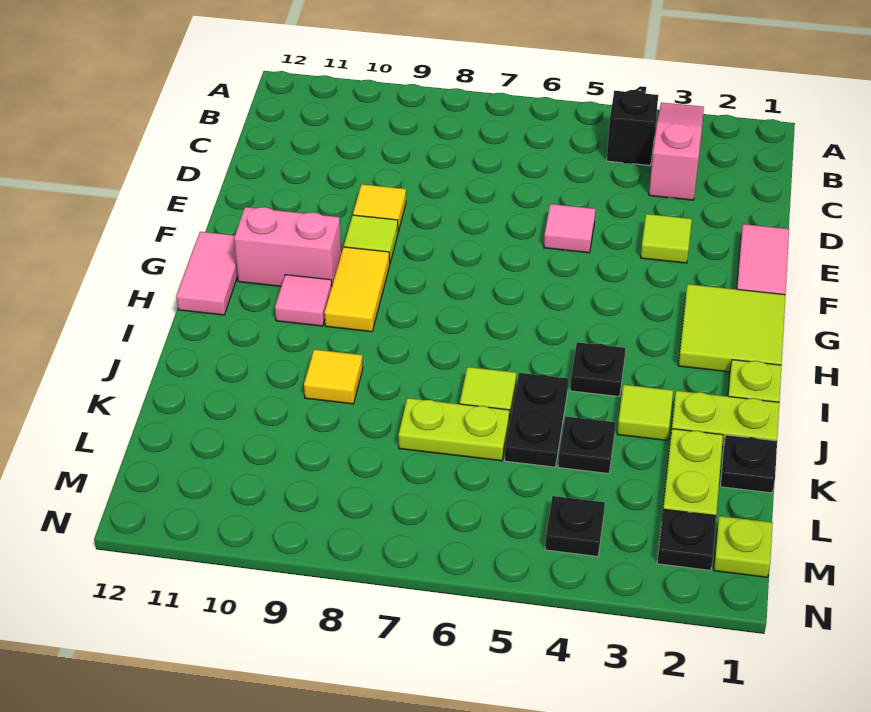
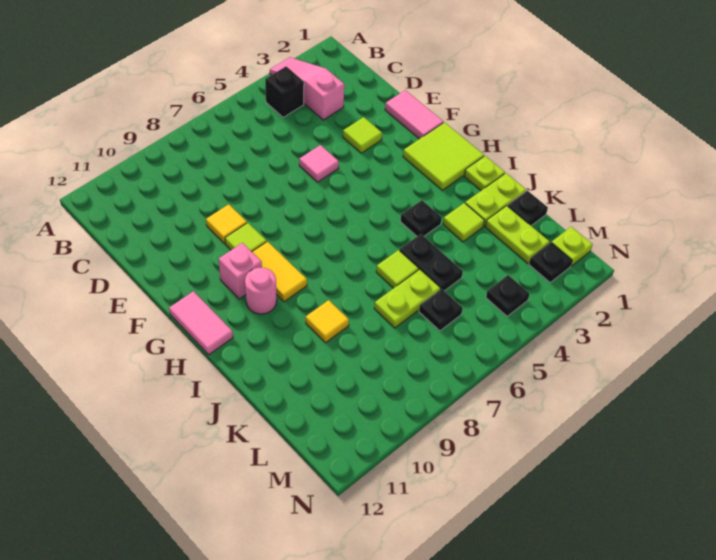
pink 1x2 brick [234,207,341,286] -> pink 1x1 brick [219,243,262,299]
pink 1x1 tile [275,275,332,326] -> pink 1x1 round brick [245,268,277,314]
black 1x1 plate [558,416,616,474] -> black 1x1 plate moved to [419,289,463,331]

